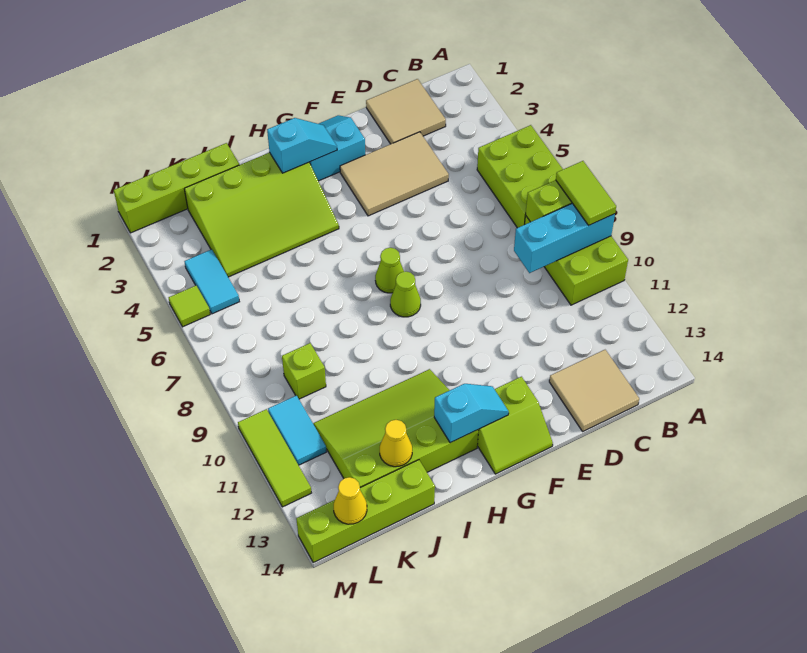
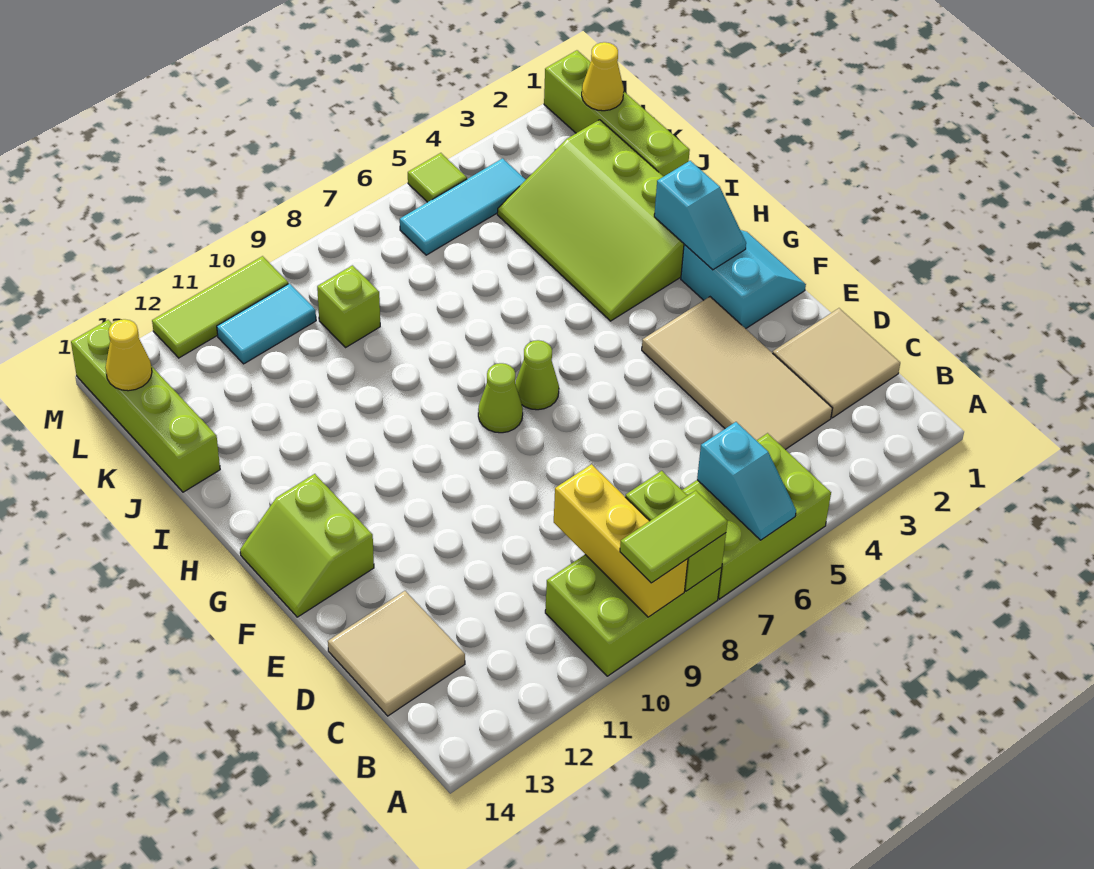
cyan 1x3 brick [514,203,615,273] -> yellow 1x3 brick [554,464,688,617]
tan 2x3 tile [340,132,449,216] -> tan 2x4 tile [642,297,832,450]
cyan 1x2 slope [434,384,509,443] -> cyan 1x2 slope moved to [697,422,796,540]
lime 3x4 slope [313,369,479,487] -> none
yellow 1x1 cone [380,420,412,467] -> yellow 1x1 cone moved to [582,42,624,111]
cyan 1x2 tile [184,249,239,314] -> cyan 1x3 tile [400,158,526,255]

